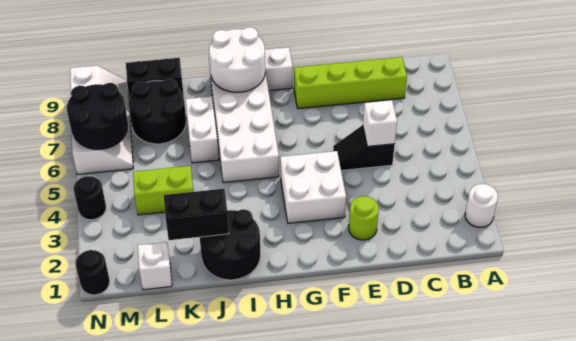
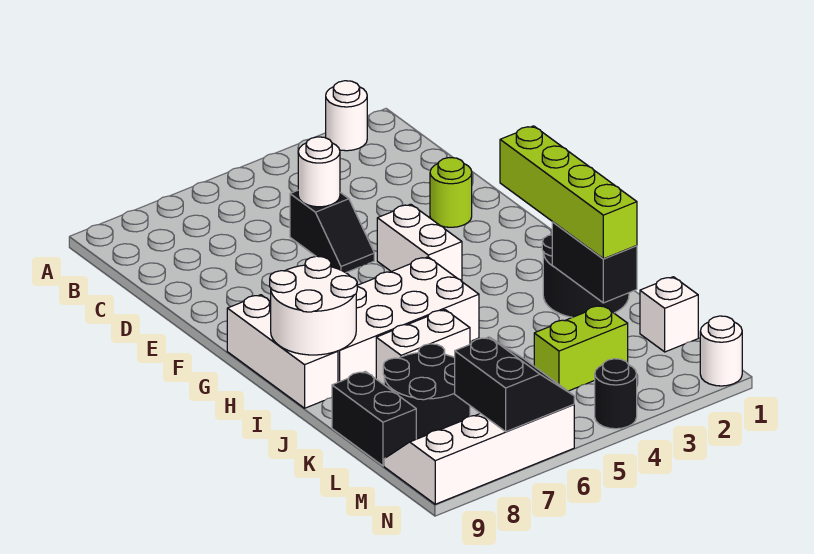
lime 1x4 brick [294,57,407,109] -> lime 1x4 brick moved to [500,126,637,259]
white 1x1 brick [363,100,397,147] -> white 1x1 round brick [298,137,340,207]
white 2x2 brick [280,151,346,223] -> white 1x2 brick [377,204,462,281]
lime 1x2 brick [133,166,193,215] -> lime 1x2 brick turned to [534,305,628,391]
black 2x2 round brick [67,83,128,150] -> black 2x2 slope [455,337,574,432]
black 1x1 round brick [76,250,110,295] -> white 1x1 round brick [700,316,742,386]

